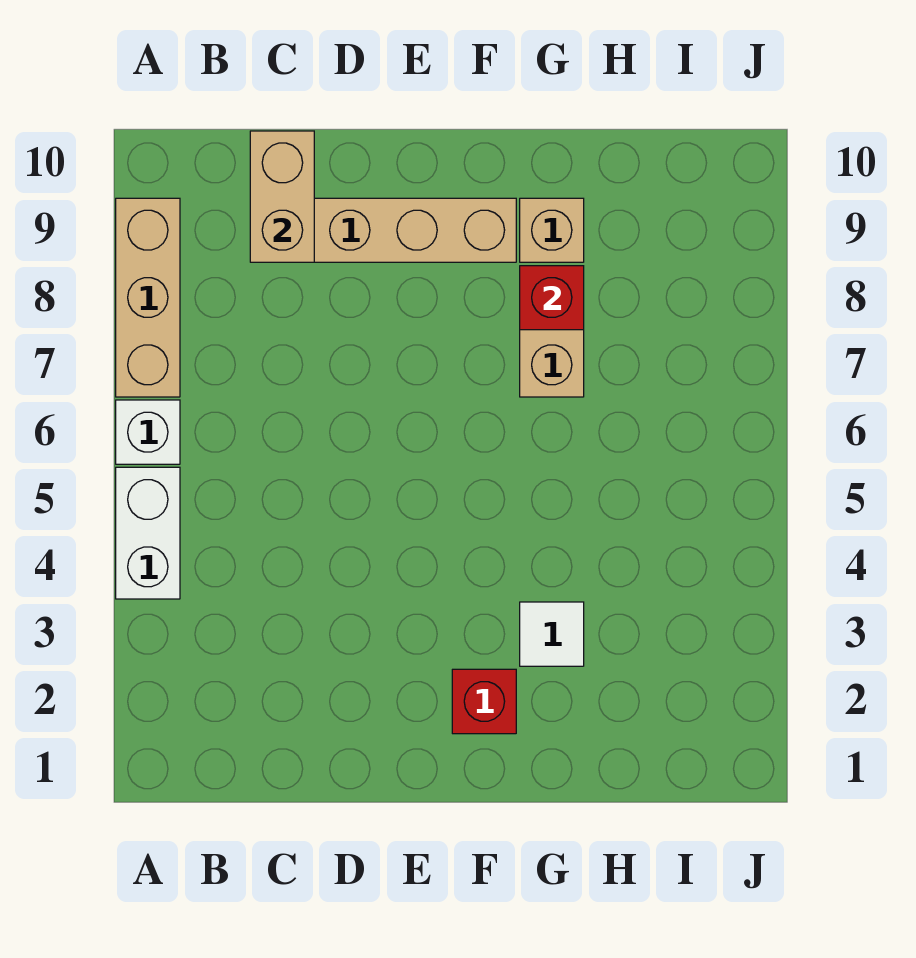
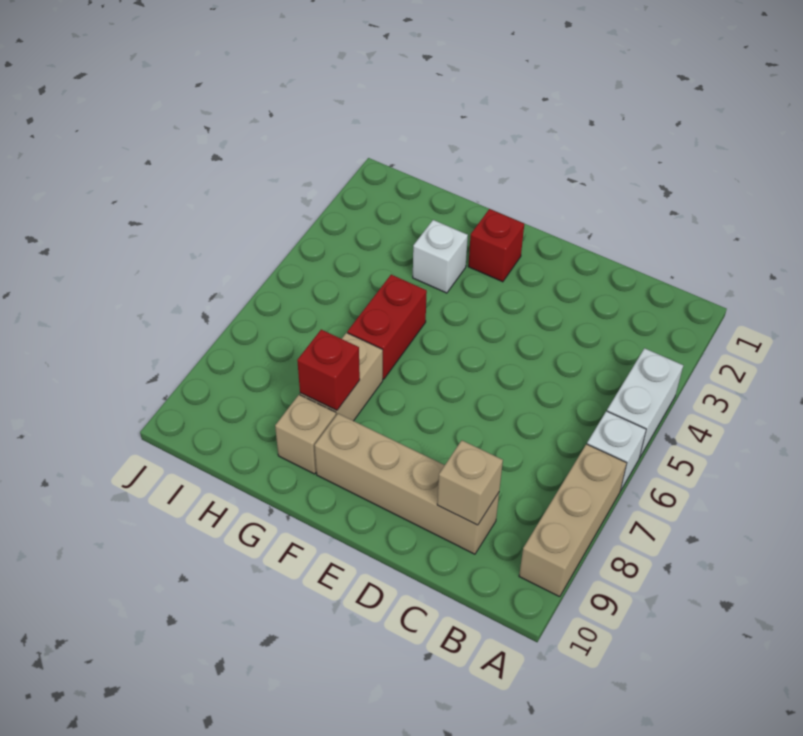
tan 1x2 brick [250,131,314,262] -> tan 1x1 brick [437,441,503,525]
white 1x1 tile [520,602,584,666] -> white 1x1 brick [413,220,468,293]
none -> red 1x2 brick [347,275,427,379]

